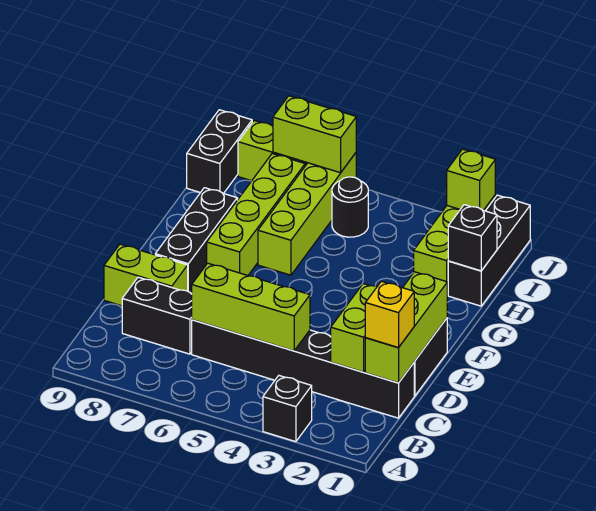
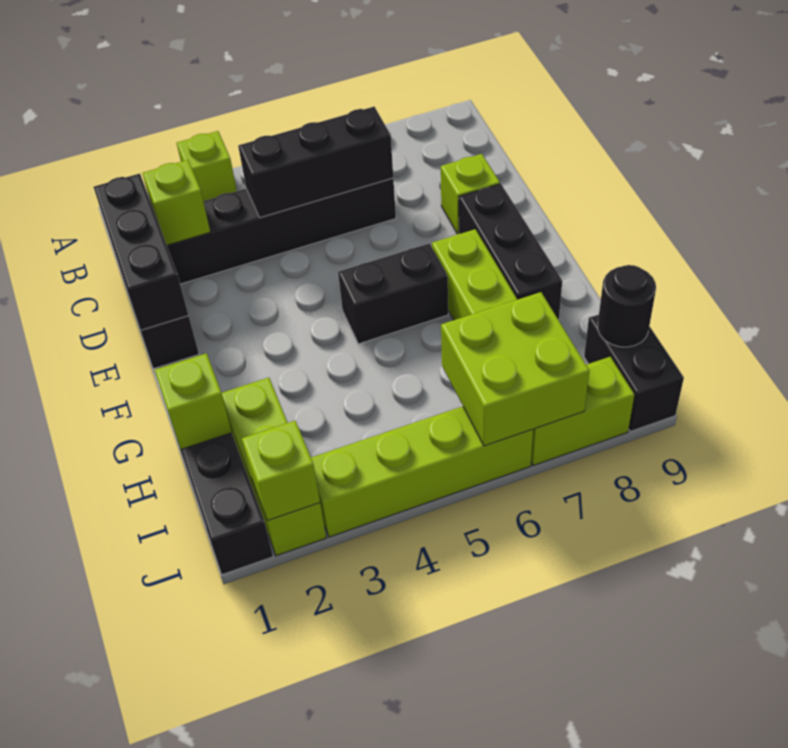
black 1x1 brick [263,376,312,442] -> lime 1x1 brick [177,131,237,201]
lime 1x3 brick [365,272,447,383] -> black 1x3 brick [94,174,189,330]
yellow 1x1 brick [365,281,414,348] -> none
lime 1x2 brick [330,284,377,372] -> lime 1x1 brick [143,160,210,245]
lime 1x3 brick [192,263,310,351] -> black 1x3 brick [238,107,393,218]
black 1x2 brick [122,277,192,354] -> black 1x2 brick moved to [338,243,448,344]
lime 1x2 brick [104,244,188,306] -> lime 1x1 brick [441,154,500,234]
lime 1x4 brick [258,153,356,275] -> lime 1x4 brick turned to [311,406,533,537]
black 1x1 brick [448,205,497,271] -> lime 1x1 brick [155,353,232,449]
black 1x1 round brick [332,177,368,237] -> black 1x1 round brick moved to [598,265,656,347]
lime 1x2 brick [273,96,356,173] -> lime 2x2 brick [441,292,589,446]

